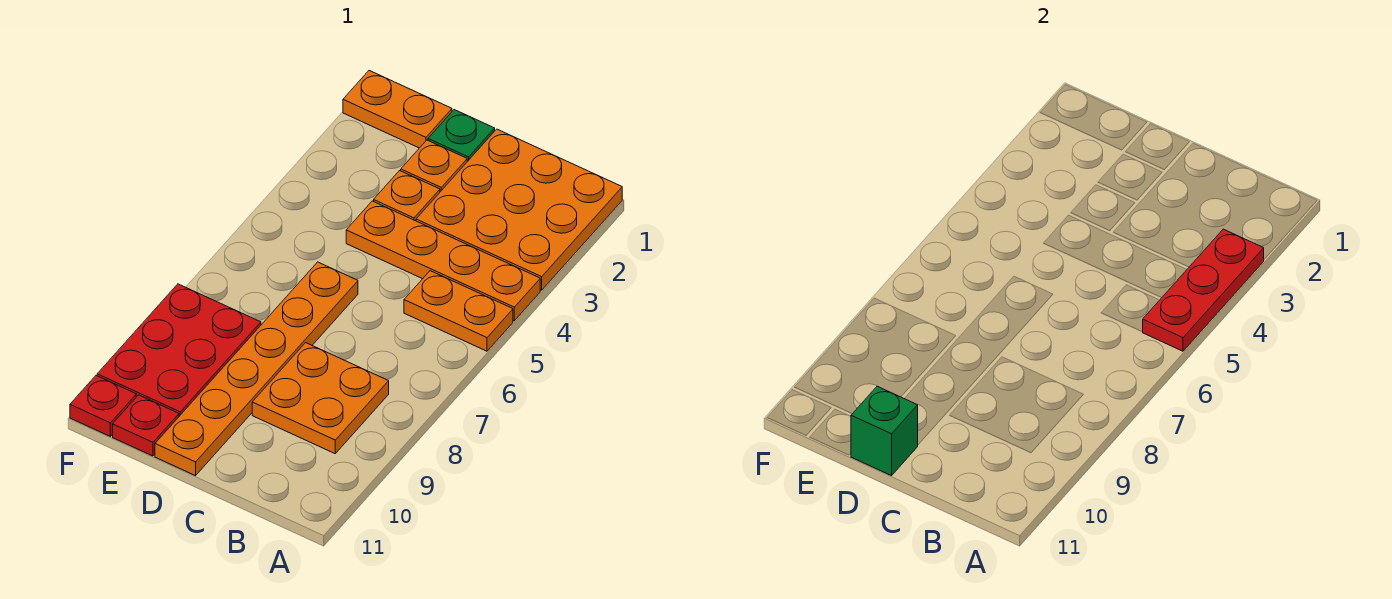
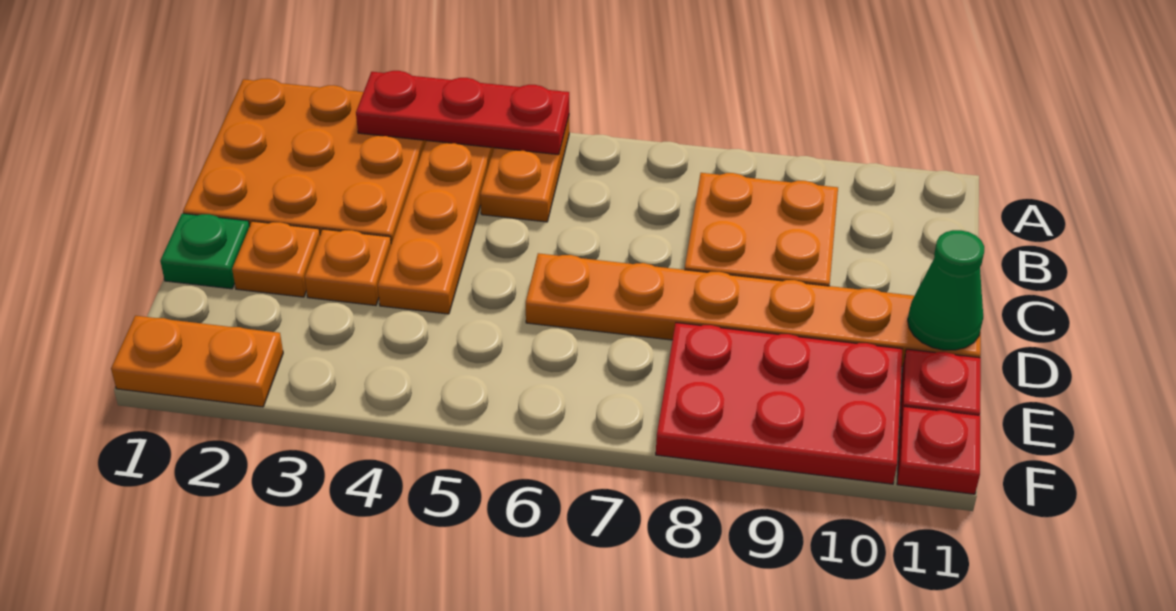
green 1x1 brick [851,386,918,476] -> green 1x1 cone [908,230,984,350]
orange 1x2 plate [343,71,452,148] -> orange 1x2 plate turned to [111,316,283,407]

